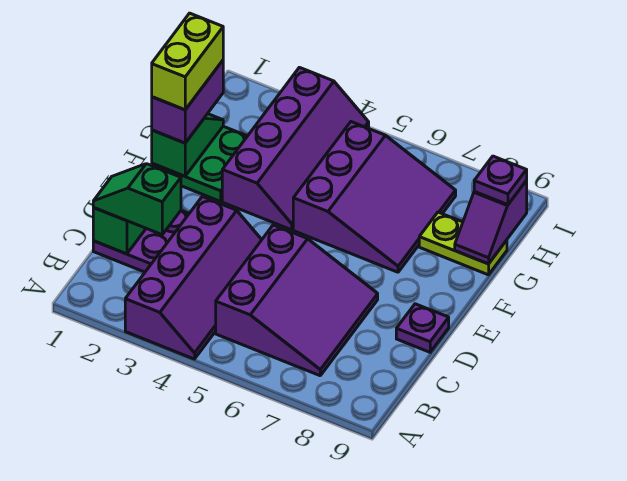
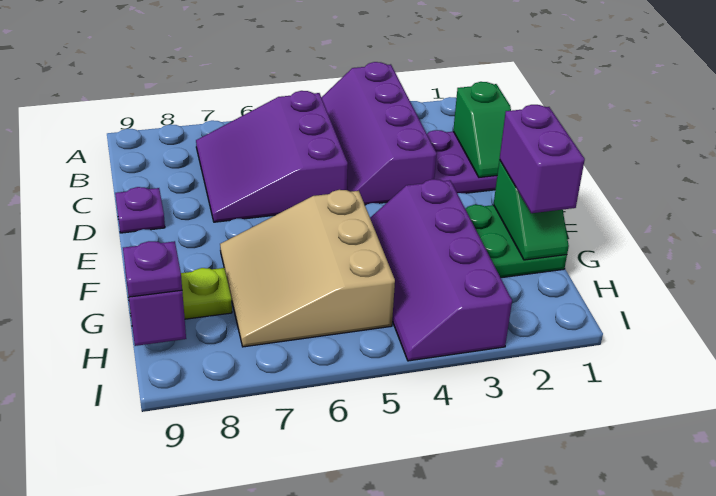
green 1x2 slope [93,164,181,235] -> none
lime 1x2 brick [152,13,223,110] -> none
purple 3x3 slope [293,122,456,272] -> tan 3x3 slope [220,190,395,347]

